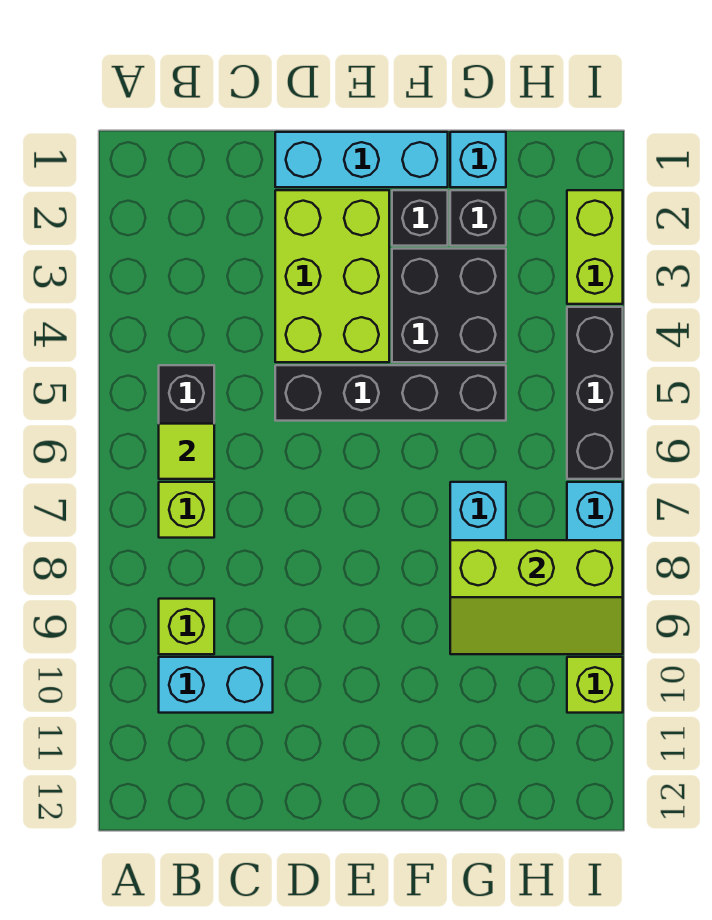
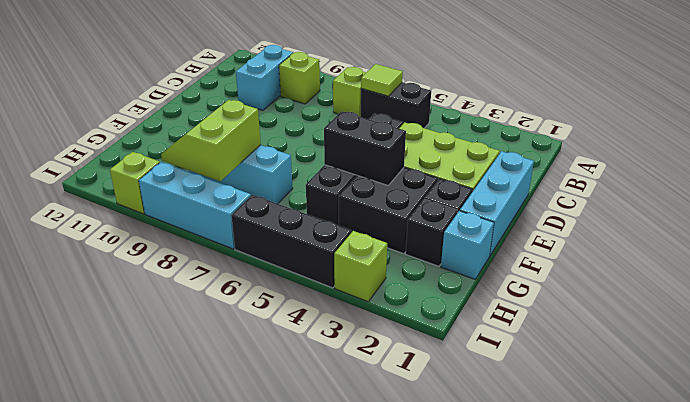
none -> black 1x2 brick [324,111,406,185]
lime 2x3 slope [450,540,623,654] -> lime 2x2 slope [161,100,261,181]
lime 1x2 brick [567,190,623,304] -> lime 1x1 brick [334,231,387,302]

